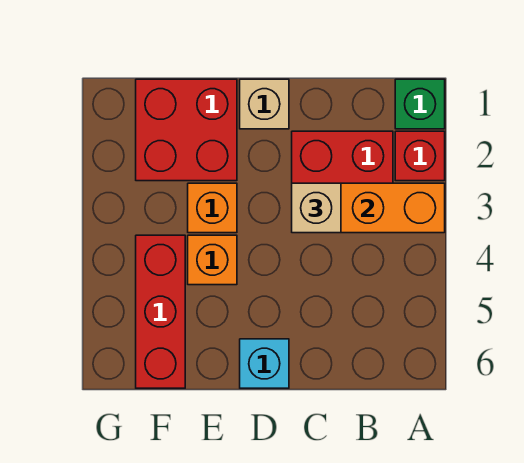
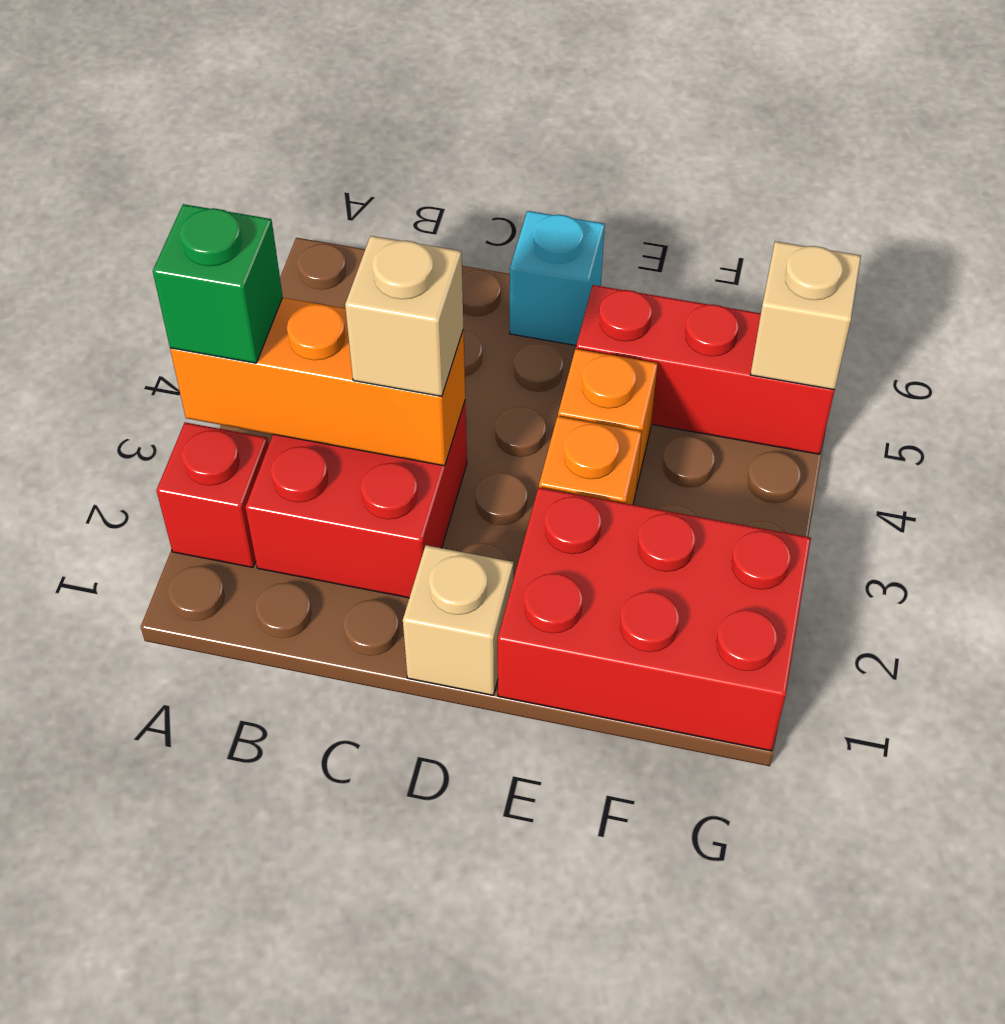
green 1x1 brick [395,79,445,129] -> green 1x1 brick moved to [153,204,283,363]
red 2x2 brick [136,79,237,181] -> red 2x3 brick [498,487,811,751]
red 1x3 brick [136,235,185,388] -> red 1x3 brick turned to [576,285,835,454]
none -> tan 1x1 brick [750,241,861,390]

